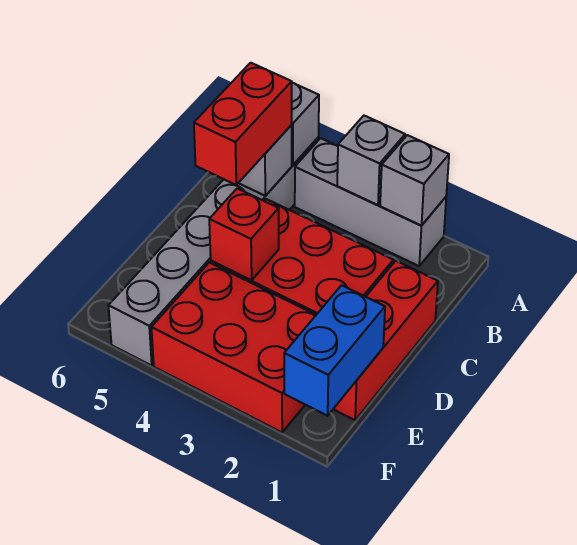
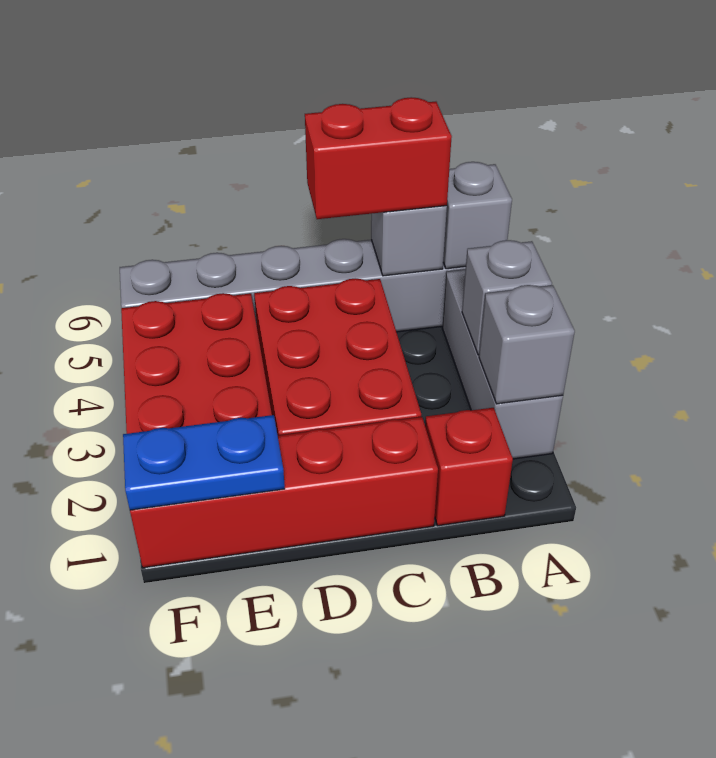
red 1x3 brick [334,261,438,420] -> red 1x4 brick [130,417,438,568]
red 1x1 brick [209,188,279,280] -> red 1x1 brick moved to [425,408,513,526]
blue 1x2 brick [284,285,385,416] -> blue 1x2 plate [123,415,285,510]

